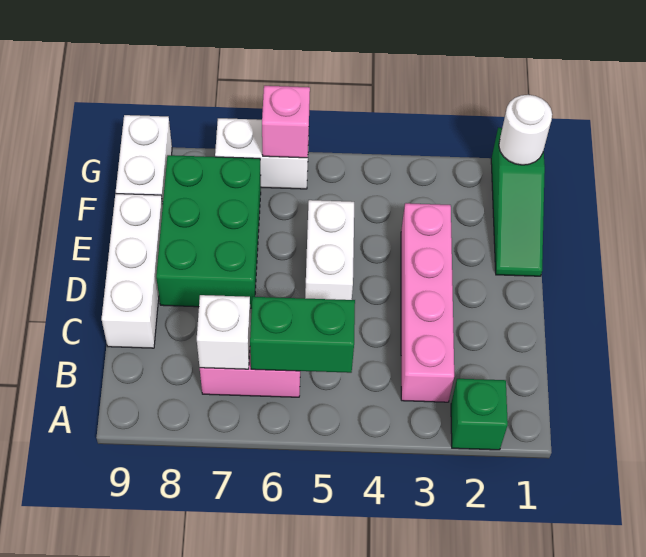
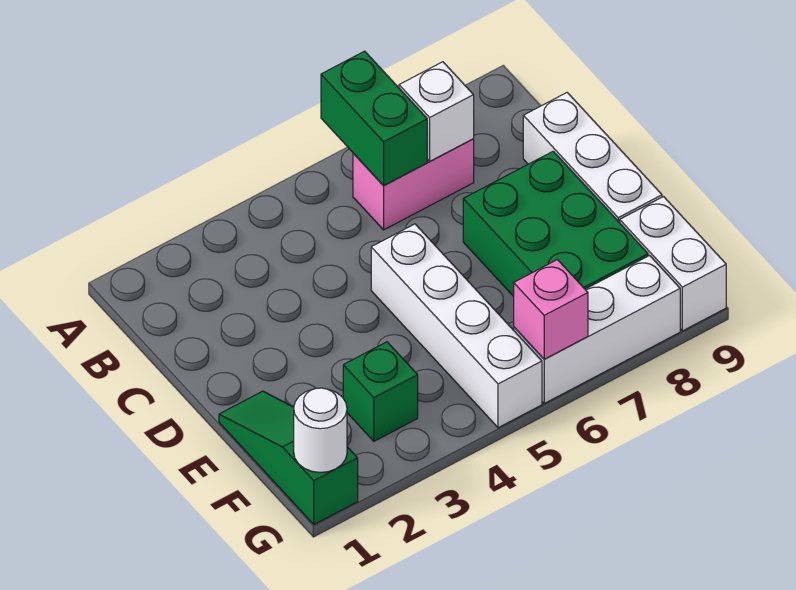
green 1x1 brick [451,379,508,450] -> green 1x1 brick moved to [343,342,418,441]
pink 1x4 brick [401,203,454,402] -> none
green 1x2 brick [250,297,355,373] -> green 1x2 brick turned to [321,51,427,186]
white 1x2 brick [305,200,354,300] -> white 1x4 brick [371,224,542,428]
white 1x2 brick [215,118,309,189] -> white 1x3 brick [514,256,680,403]

